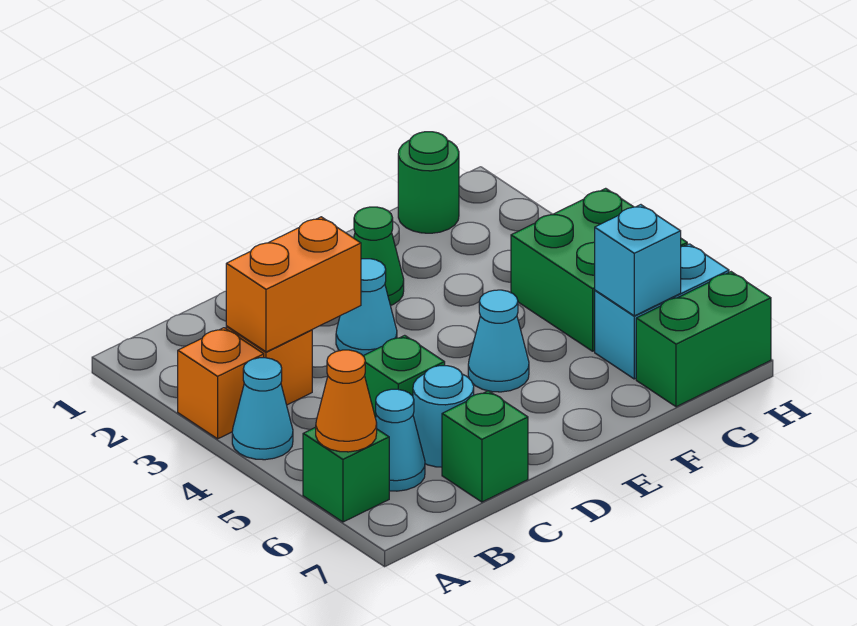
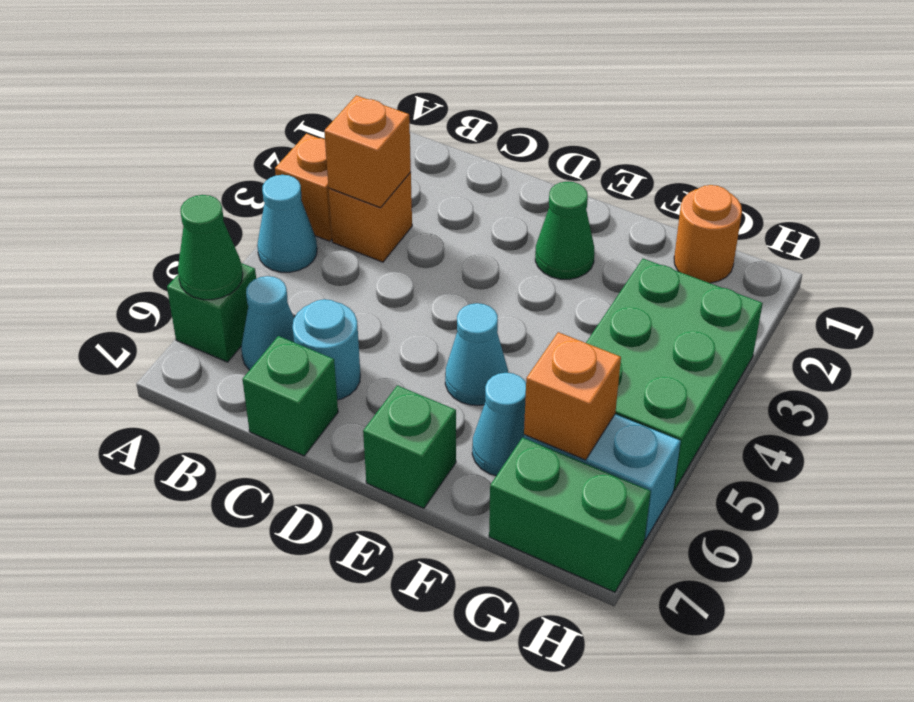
orange 1x1 cone [316,350,377,452] -> green 1x1 cone [178,195,243,300]
orange 1x2 brick [226,217,361,352] -> orange 1x1 brick [324,95,411,208]
green 1x1 brick [364,335,445,418] -> green 1x1 brick moved to [363,385,456,508]
cyan 1x1 cone [336,259,397,356] -> cyan 1x1 cone moved to [472,373,526,476]
green 1x1 round brick [398,132,459,233] -> orange 1x1 round brick [674,185,742,283]
green 2x2 brick [511,188,687,351] -> green 2x3 brick [586,259,763,490]
cyan 1x1 brick [595,205,681,316] -> orange 1x1 brick [524,332,621,460]

